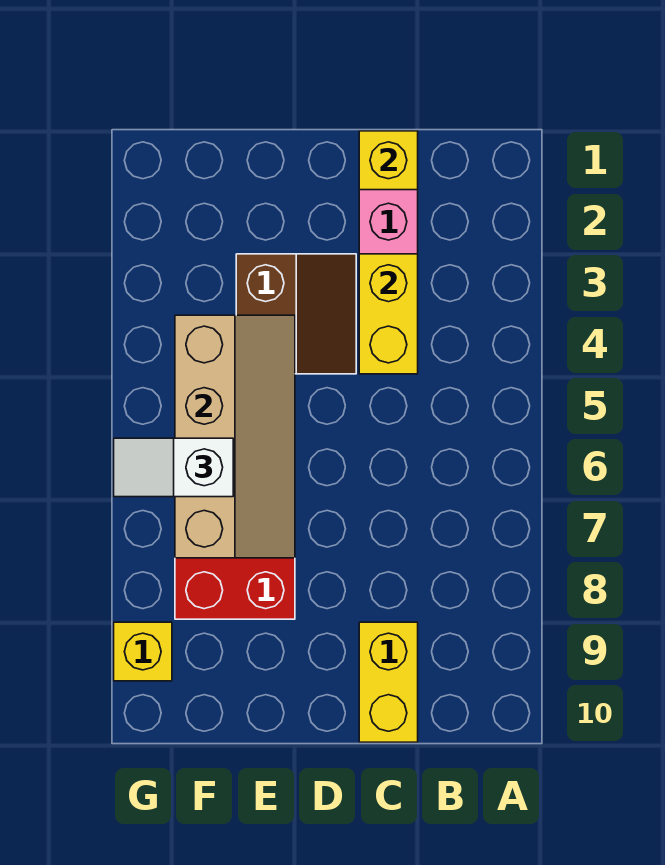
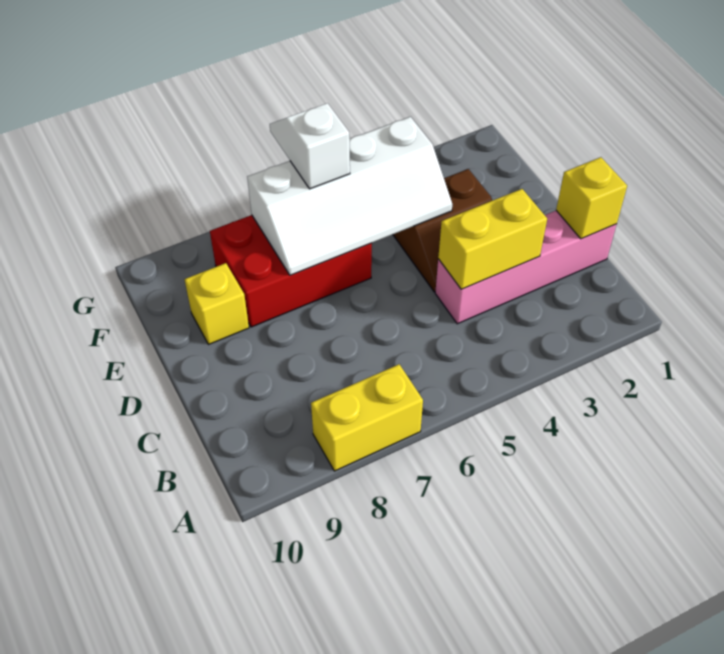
yellow 1x2 brick [359,622,418,742] -> yellow 1x2 brick moved to [311,364,423,471]
tan 2x4 slope [175,315,295,558] -> white 2x4 slope [247,117,452,275]
yellow 1x1 brick [114,622,172,681] -> yellow 1x1 brick moved to [184,263,249,344]

